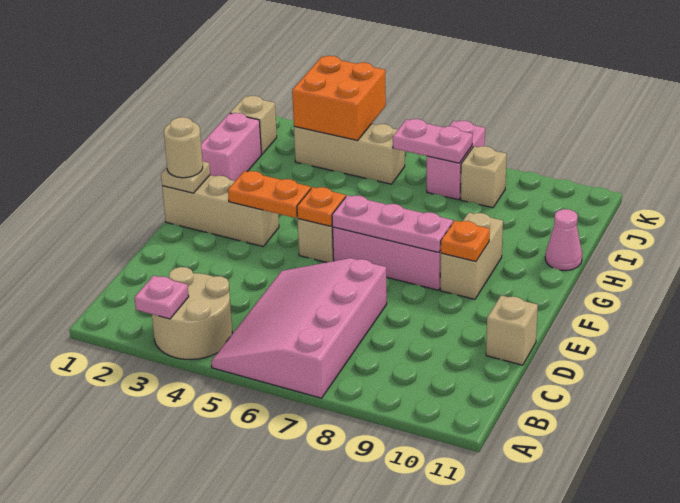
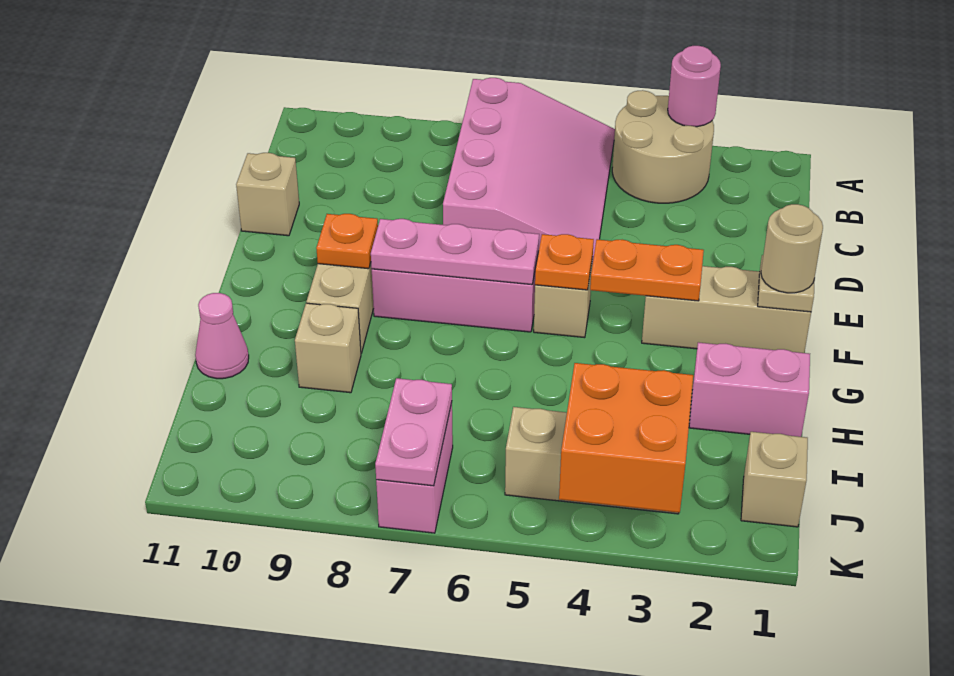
pink 1x1 plate [134,276,189,319] -> pink 1x1 round brick [668,46,721,127]
pink 1x2 brick [201,113,261,181] -> pink 1x2 brick turned to [689,342,810,437]
pink 1x2 plate [393,119,472,163] -> pink 1x2 plate turned to [375,378,452,486]
tan 1x1 brick [461,146,507,208] -> tan 1x1 brick moved to [295,303,361,393]

